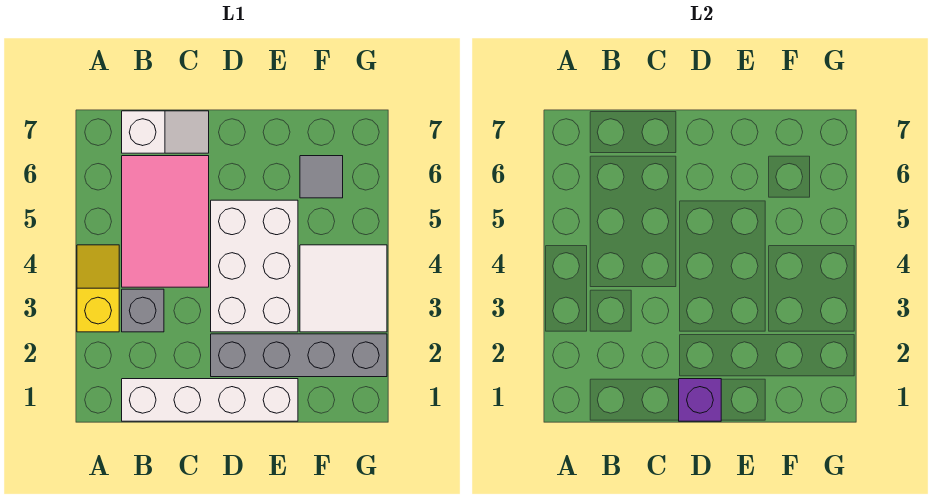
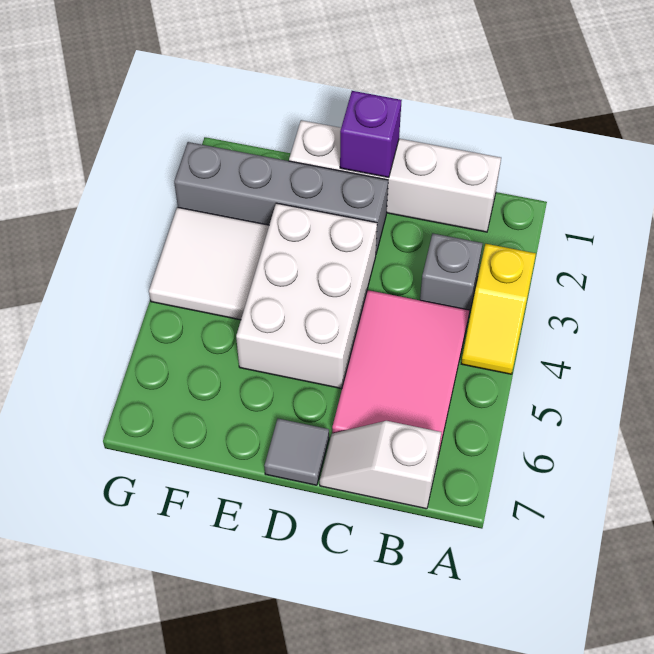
grey 1x1 tile [300,156,343,198] -> grey 1x1 tile moved to [264,419,329,485]

